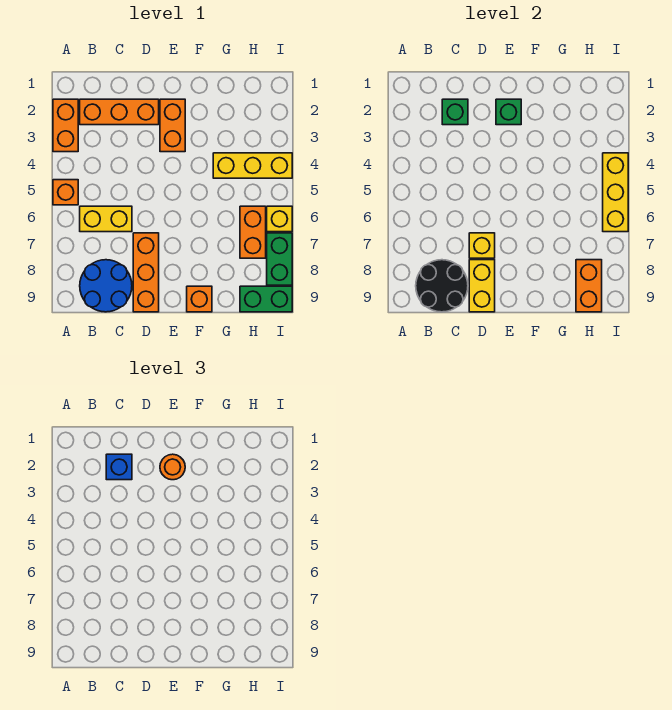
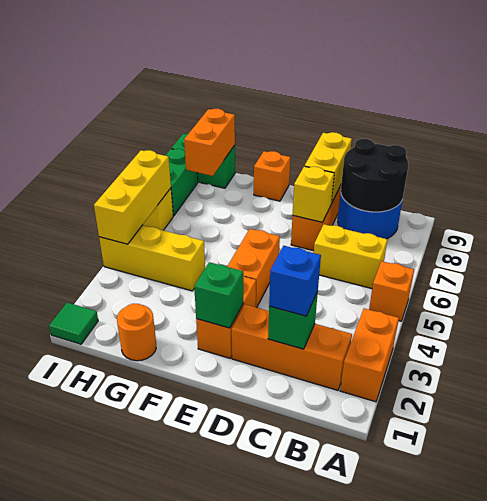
orange 1x1 round brick [160,454,185,480] -> orange 1x1 round brick moved to [117,304,156,361]
orange 1x2 brick [240,206,266,258] -> orange 1x2 brick moved to [227,229,280,308]
none -> green 1x1 tile [49,303,98,344]

